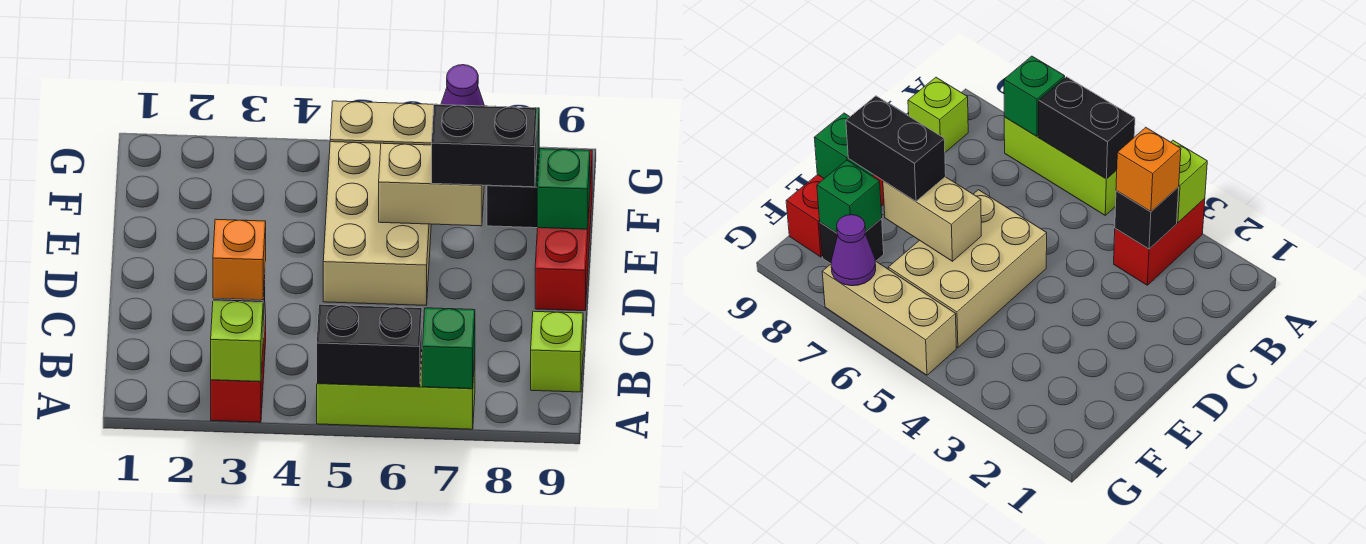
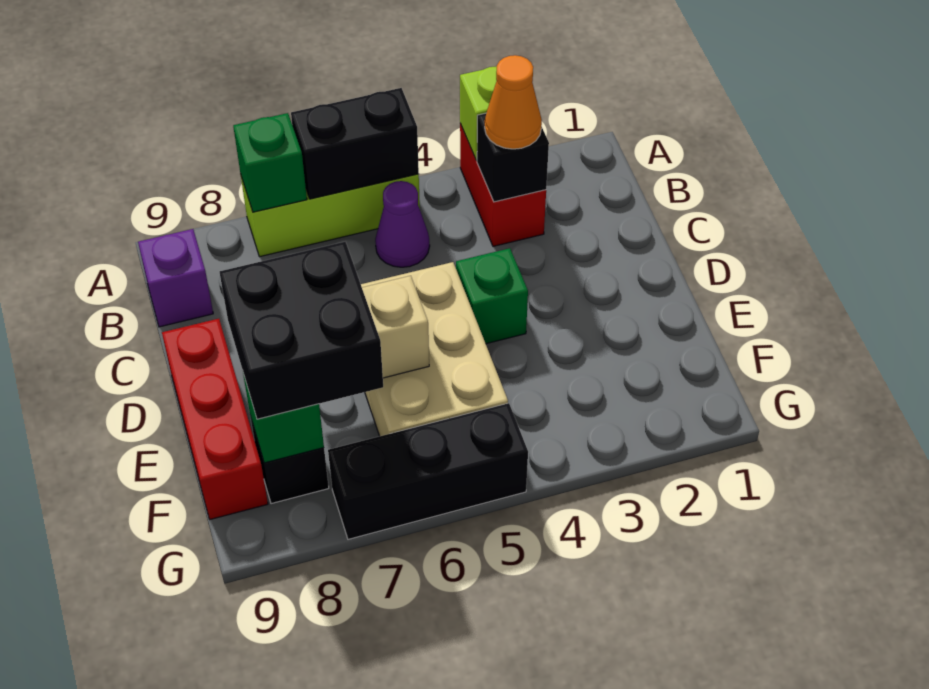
orange 1x1 brick [213,219,266,300] -> orange 1x1 cone [485,55,542,149]
lime 1x1 brick [531,311,583,392] -> purple 1x1 brick [138,229,213,327]
black 1x2 brick [432,104,537,187] -> black 2x2 brick [220,242,383,419]
green 1x1 brick [537,149,590,229] -> green 1x1 brick moved to [456,248,528,344]
tan 1x3 brick [330,101,437,145] -> black 1x3 brick [328,403,528,539]
purple 1x1 cone [441,65,484,106] -> purple 1x1 cone moved to [375,181,430,267]

